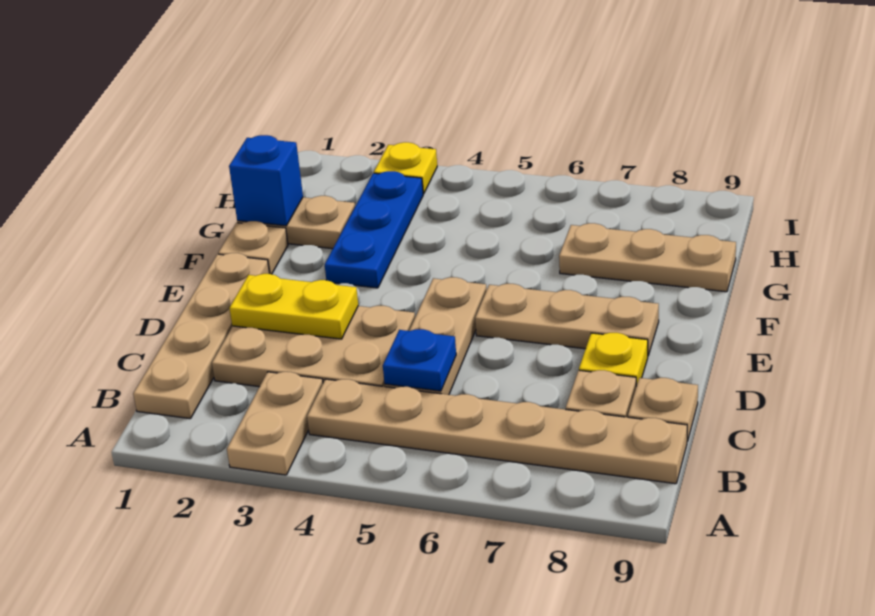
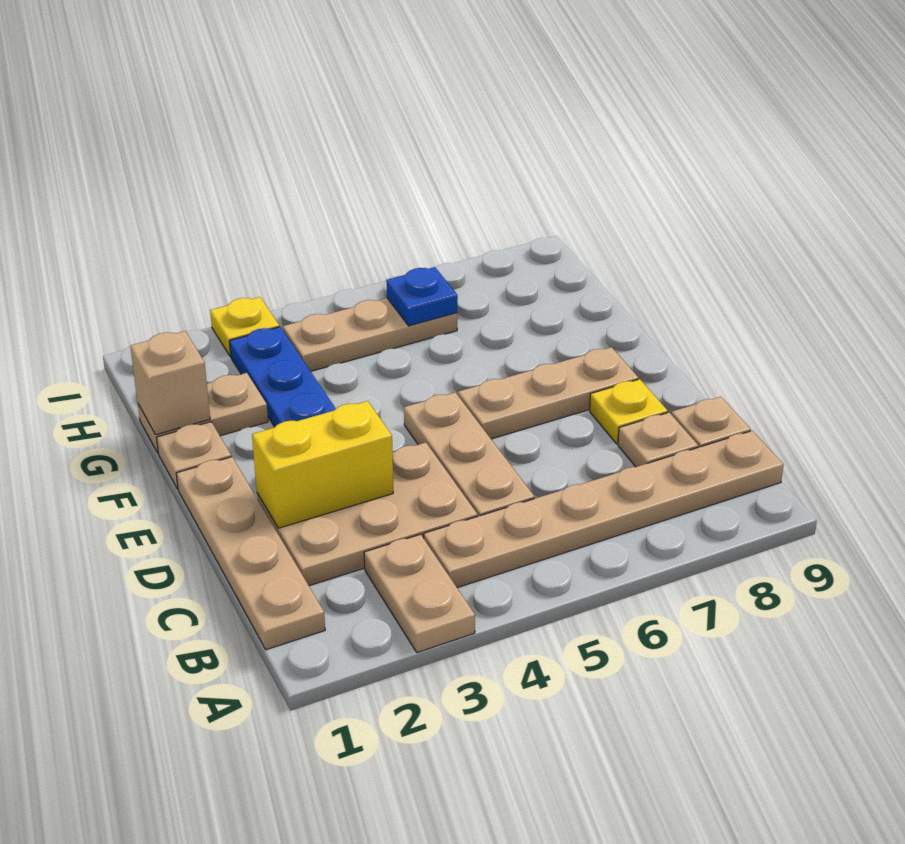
blue 1x1 plate [383,329,456,391] -> blue 1x1 plate moved to [386,267,457,326]
yellow 1x2 plate [229,274,358,339] -> yellow 1x2 brick [252,401,393,528]
blue 1x1 brick [229,135,303,226] -> tan 1x1 brick [130,331,210,435]
tan 1x3 plate [559,223,736,292] -> tan 1x3 plate moved to [283,298,457,371]

